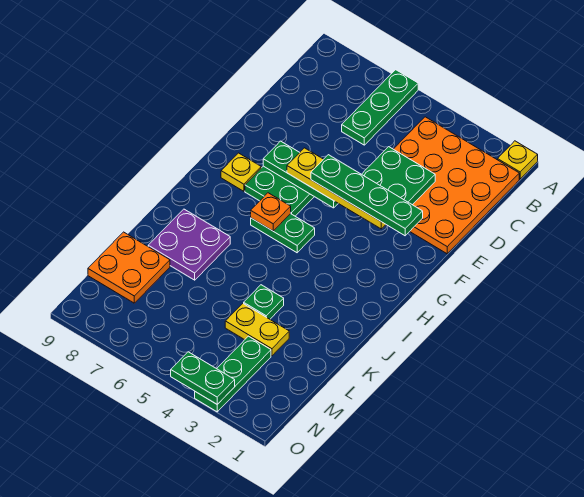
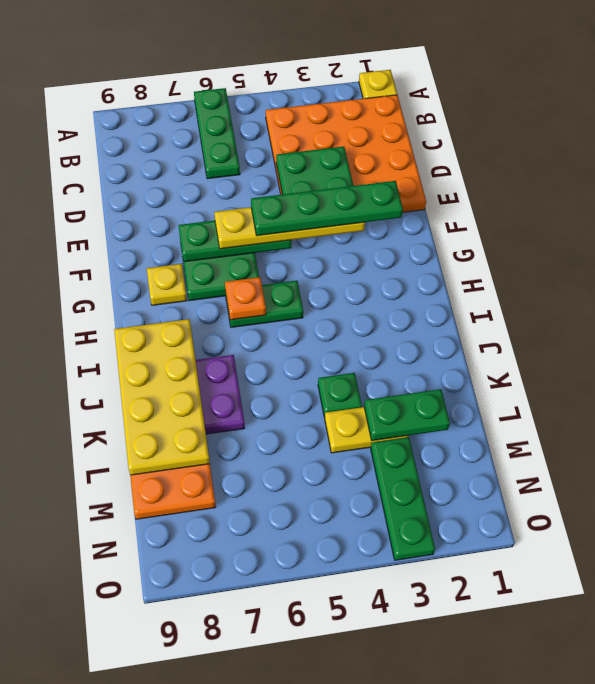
none -> yellow 2x4 plate [114,319,210,475]
green 1x2 plate [171,352,235,404] -> green 1x2 plate moved to [364,389,450,441]

